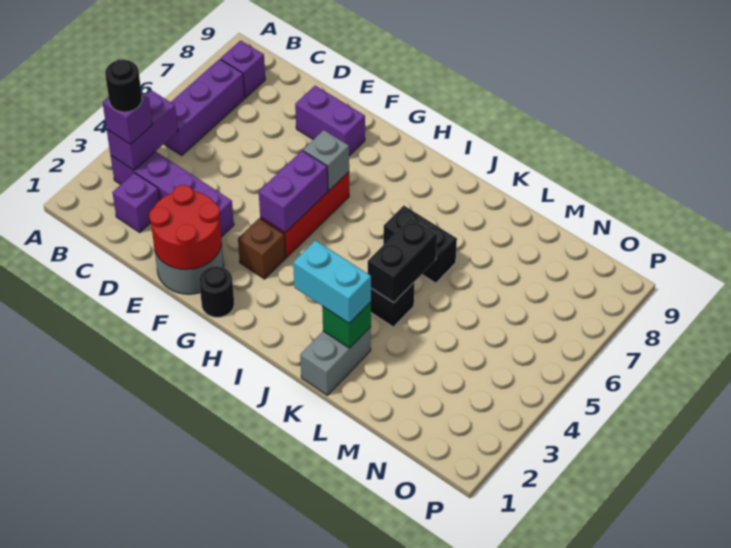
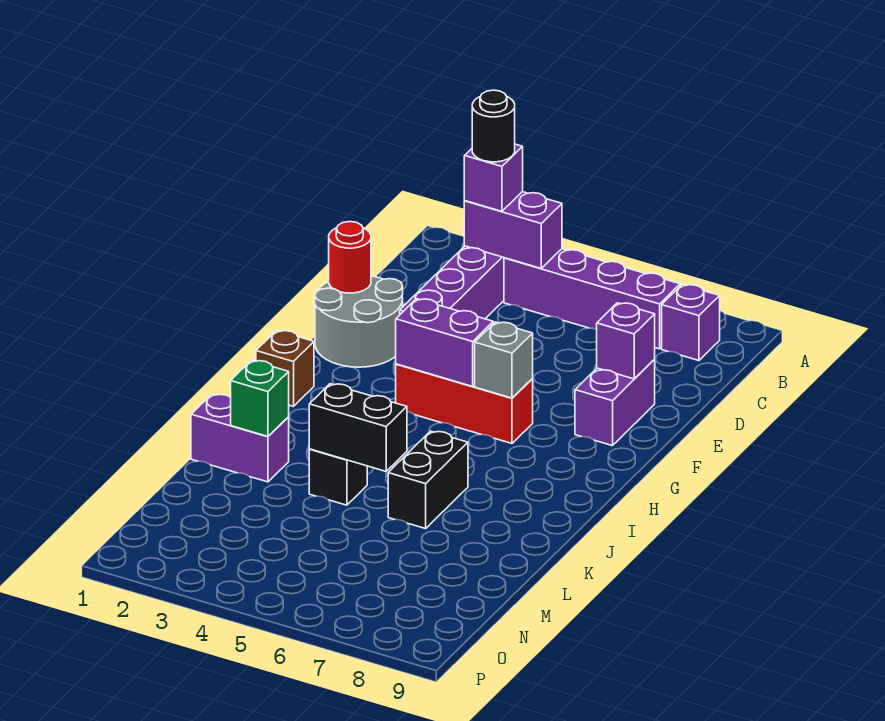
purple 1x3 brick [164,59,245,155] -> purple 1x4 brick [504,249,680,349]
purple 1x1 brick [112,173,160,233] -> purple 1x1 brick moved to [597,303,655,379]
red 2x2 round brick [149,185,222,270] -> red 1x1 round brick [329,222,371,293]
black 1x1 round brick [199,266,234,317] -> none
brown 1x1 brick [238,218,285,279] -> brown 1x1 brick moved to [256,330,314,407]
cyan 1x2 brick [293,240,371,323] -> none
grey 1x2 brick [300,327,371,395] -> purple 1x2 brick [191,394,289,482]

